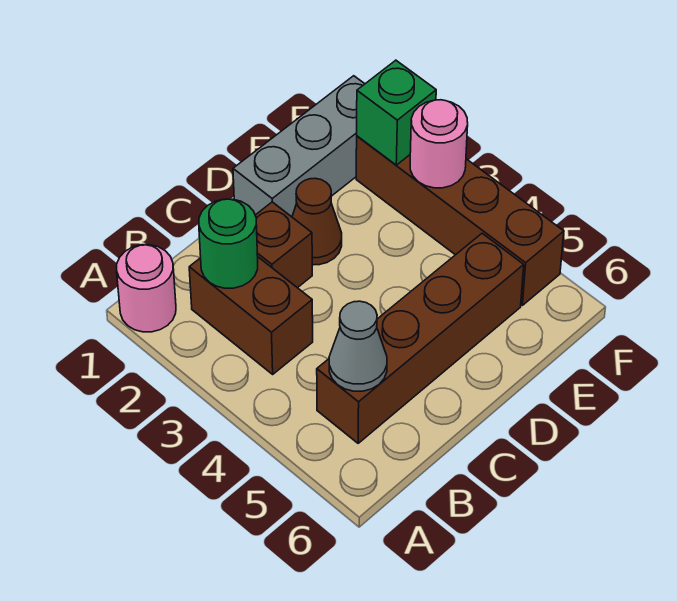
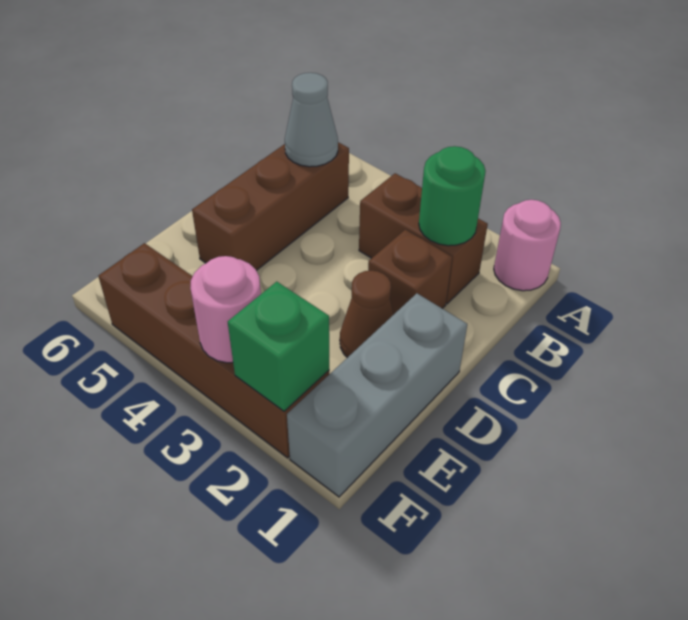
brown 1x4 brick [317,233,524,443] -> brown 1x3 brick [192,142,349,270]

